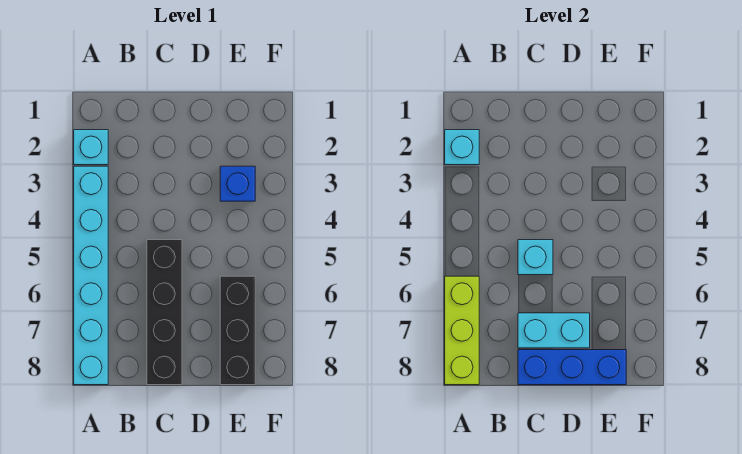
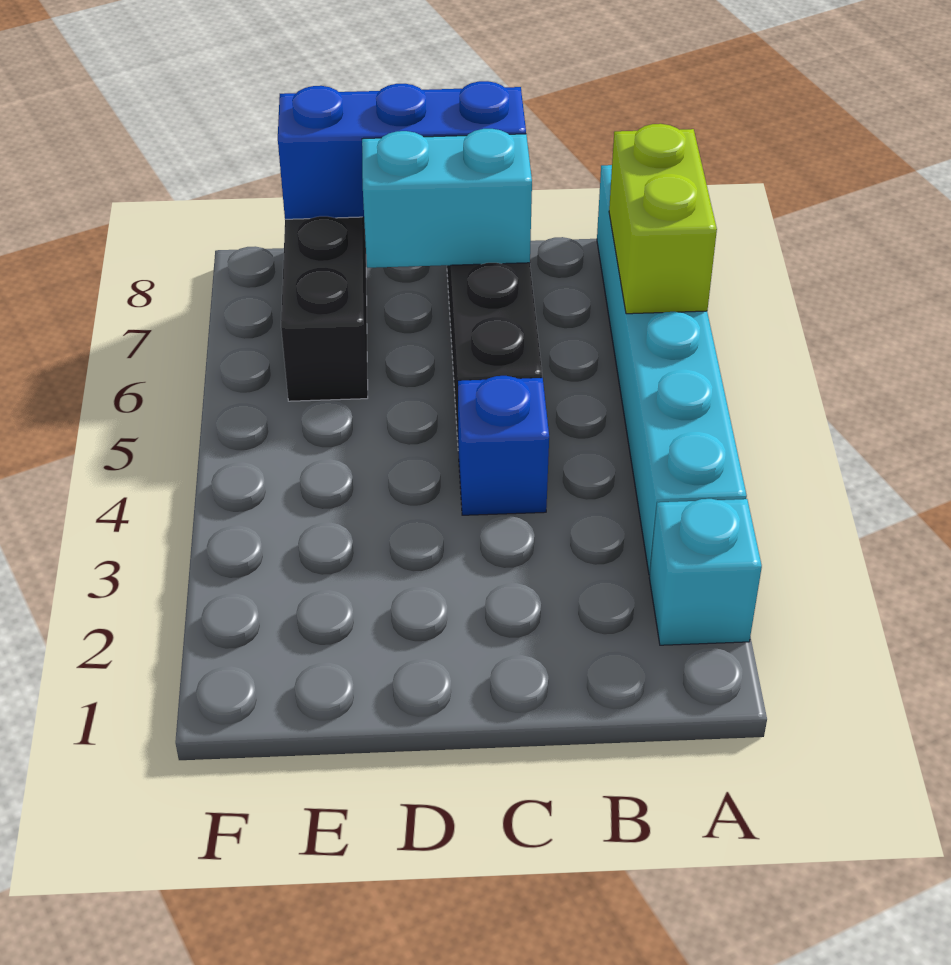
cyan 1x1 brick [445,130,479,165] -> none
lime 1x3 brick [445,276,479,385] -> lime 1x2 brick [609,124,717,314]
cyan 1x1 brick [518,240,553,275] -> none
blue 1x1 brick [220,166,255,201] -> blue 1x1 brick moved to [458,376,549,515]

